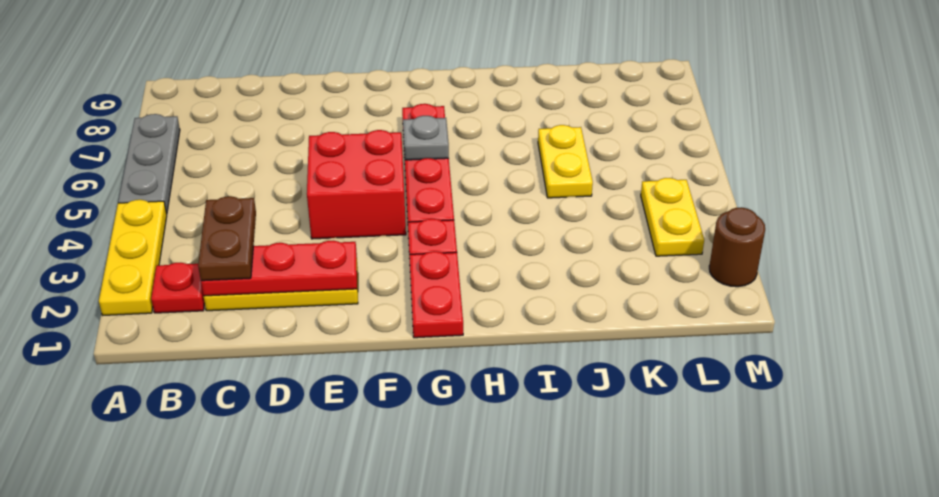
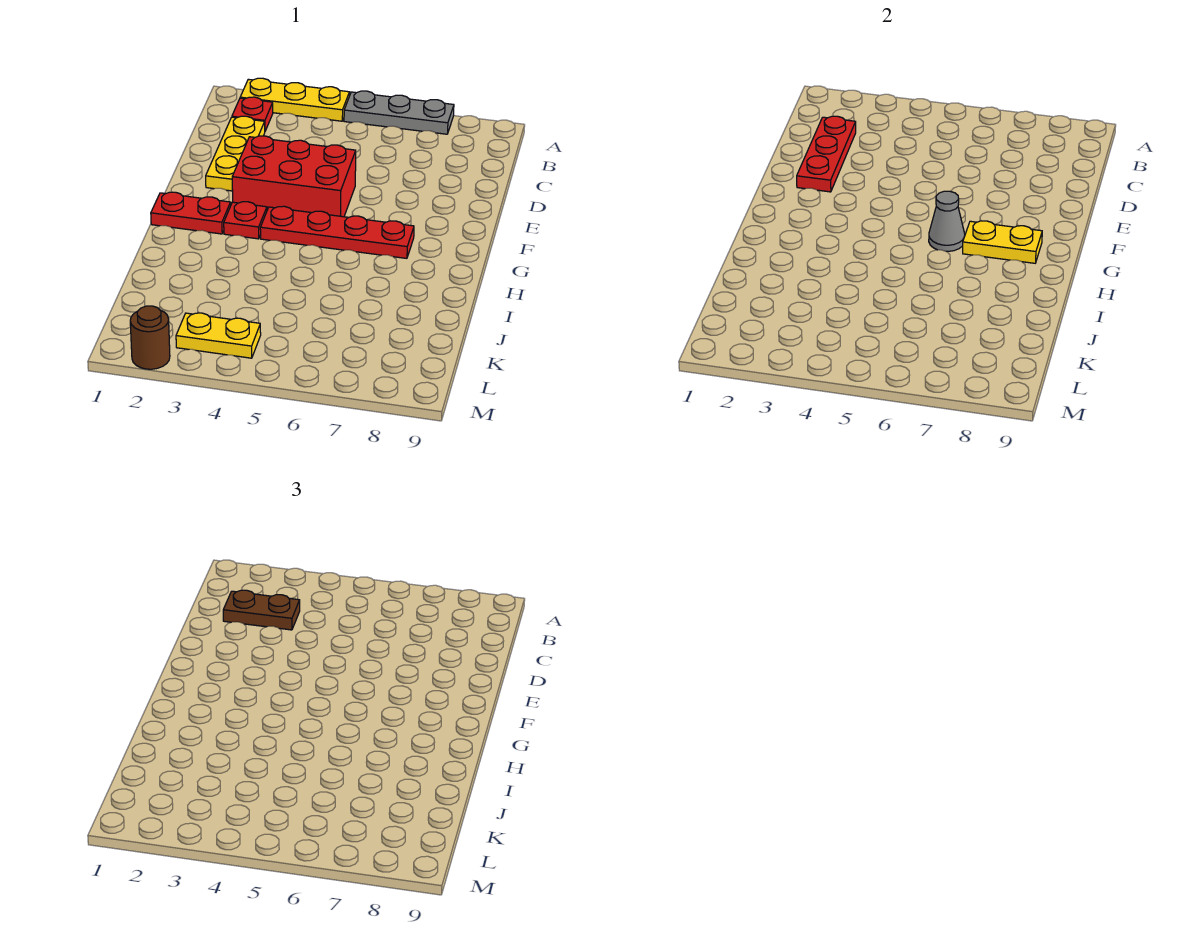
red 2x2 brick [307,130,406,239] -> red 2x3 brick [232,136,356,217]
grey 1x1 plate [403,116,449,160] -> grey 1x1 cone [929,191,965,251]
yellow 1x2 plate [538,125,593,198] -> yellow 1x2 plate moved to [963,221,1042,263]

